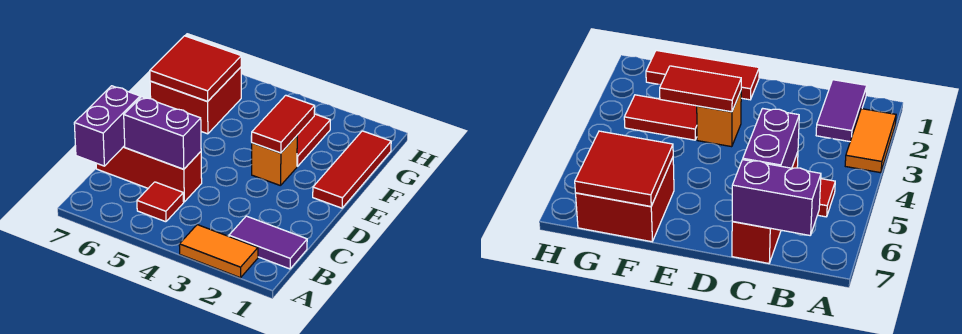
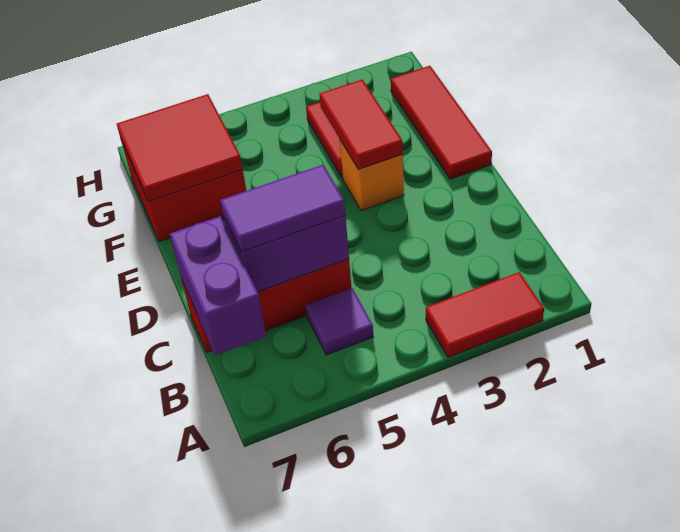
orange 1x2 tile [179,225,258,278] -> red 1x2 tile [426,272,544,357]
purple 1x2 tile [229,216,307,269] -> purple 1x2 tile moved to [220,165,345,252]
red 1x1 tile [137,182,184,222] -> purple 1x1 tile [306,288,373,355]

